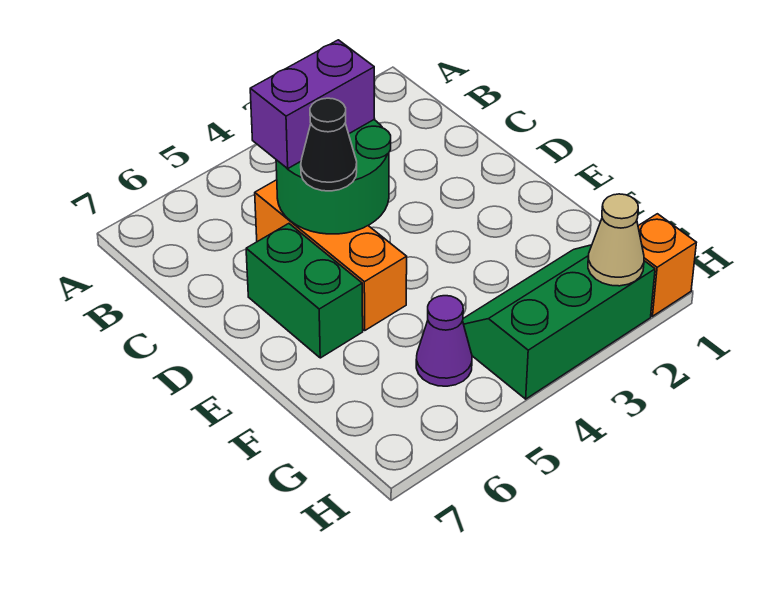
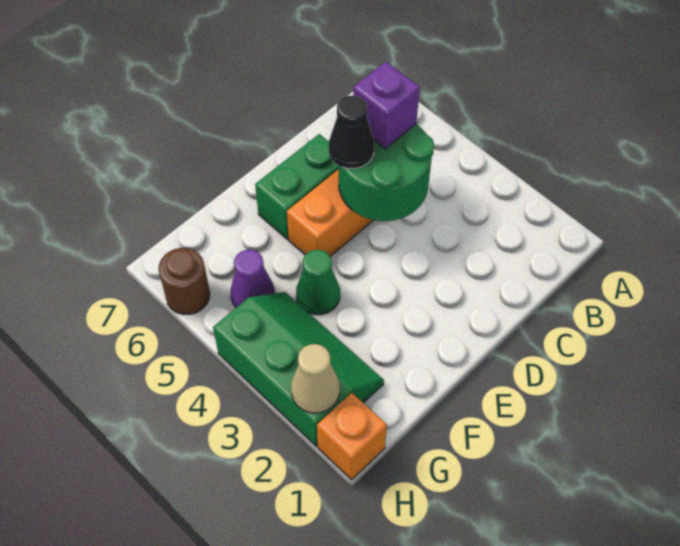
purple 1x2 brick [250,40,375,169] -> purple 1x1 brick [353,62,420,149]
none -> green 1x1 cone [296,250,340,315]
none -> brown 1x1 round brick [159,248,210,314]

